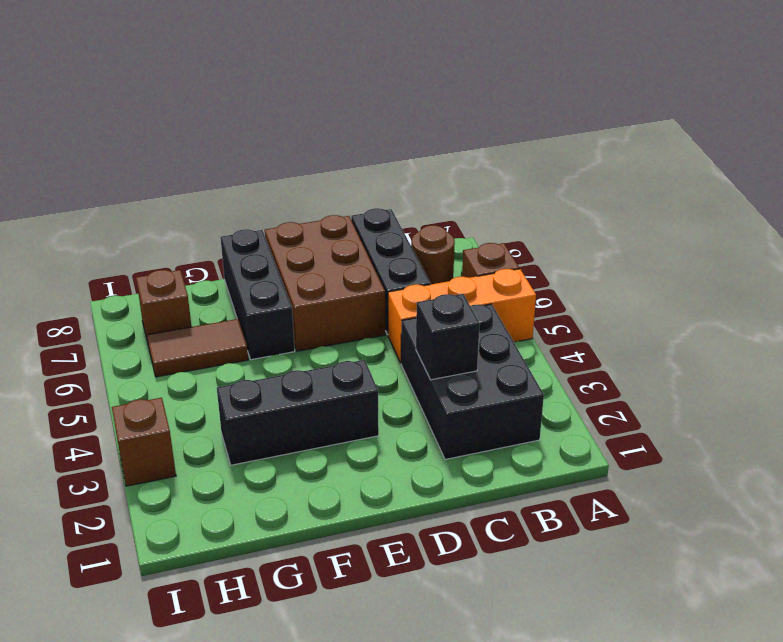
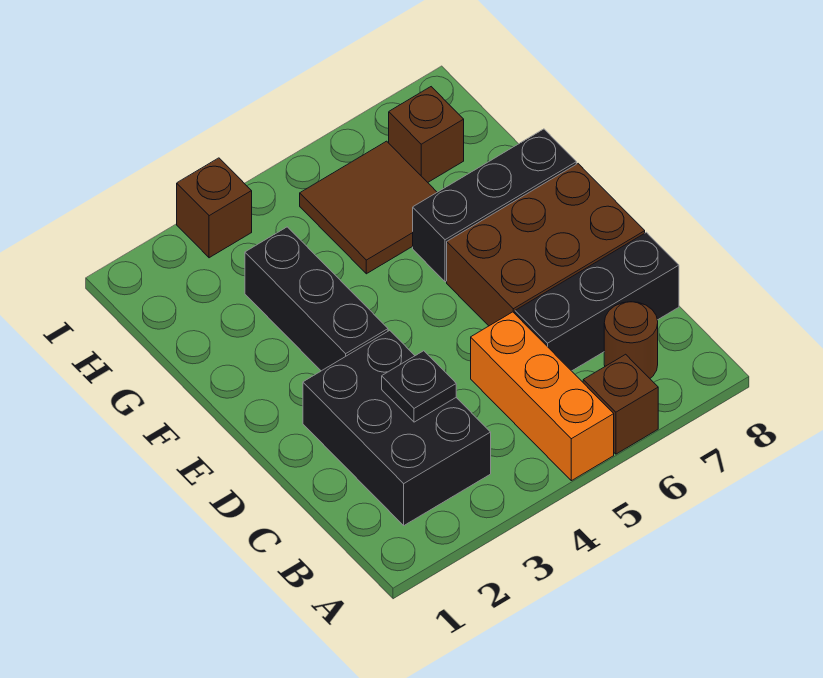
black 2x3 brick [401,304,544,460] -> black 2x3 brick turned to [303,330,491,525]
black 1x1 brick [416,294,480,380] -> black 1x1 plate [382,351,456,422]
brown 1x2 tile [147,319,248,377] -> brown 2x2 tile [300,141,437,274]

